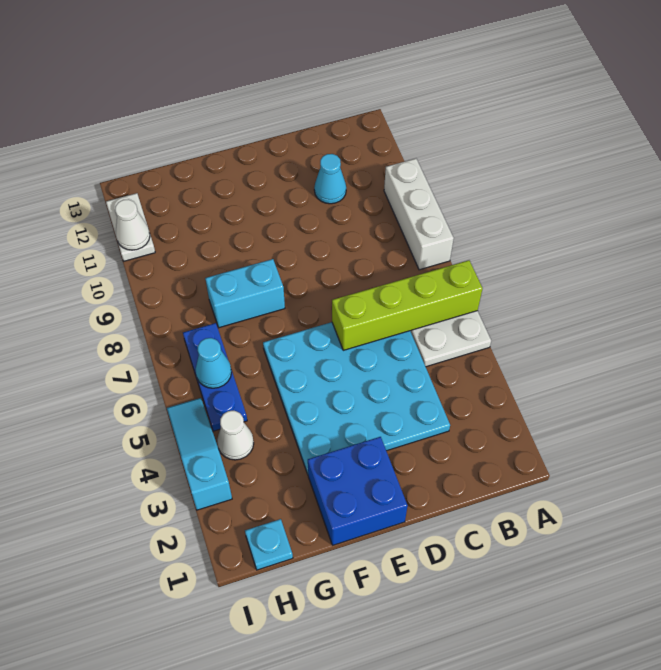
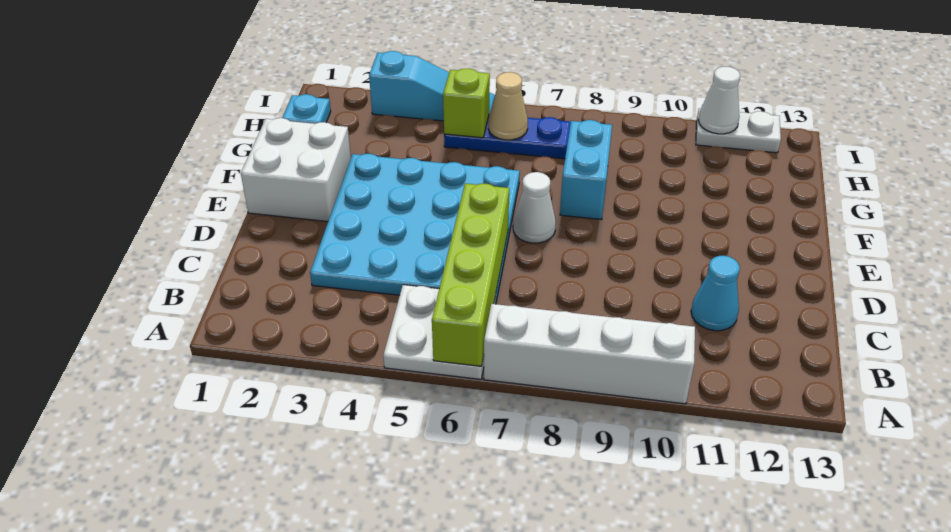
white 1x3 brick [384,159,454,270] -> white 1x4 brick [484,304,695,404]
blue 2x2 brick [308,437,408,545] -> white 2x2 brick [241,118,351,221]
white 1x1 cone [217,411,254,460] -> white 1x1 cone moved to [513,172,556,243]
none -> lime 1x1 brick [443,68,490,138]
cyan 1x1 cone [196,338,232,388] -> tan 1x1 cone [488,72,528,140]

